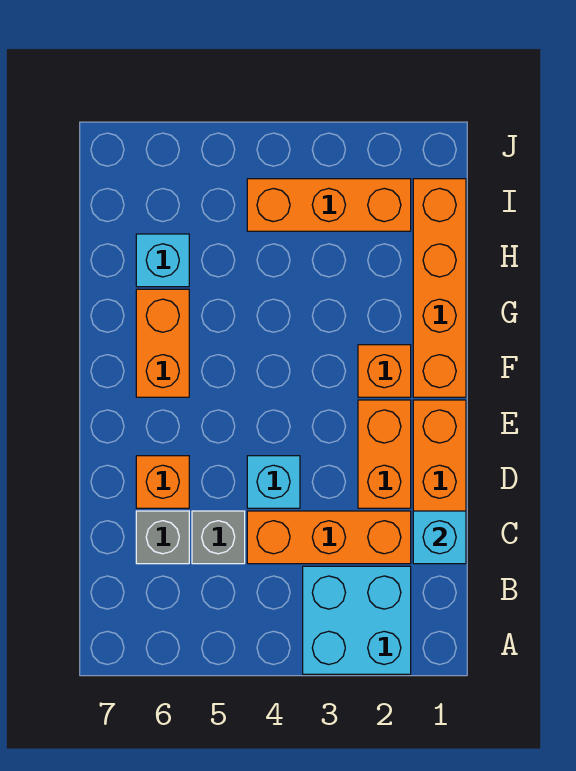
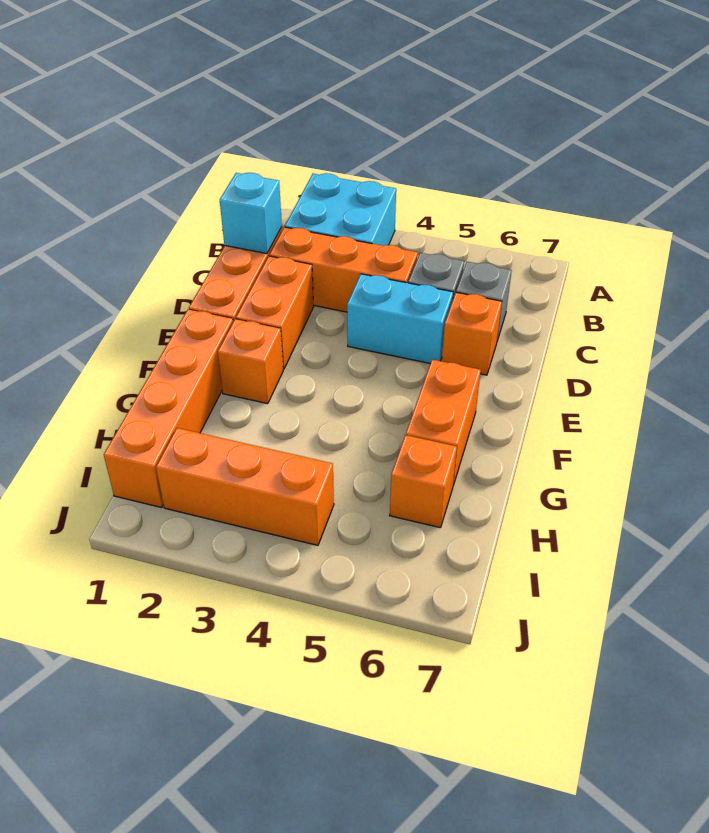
cyan 1x1 brick [247,456,300,508] -> cyan 1x2 brick [347,274,453,363]
cyan 1x1 brick [136,234,189,287] -> orange 1x1 brick [390,435,457,528]

